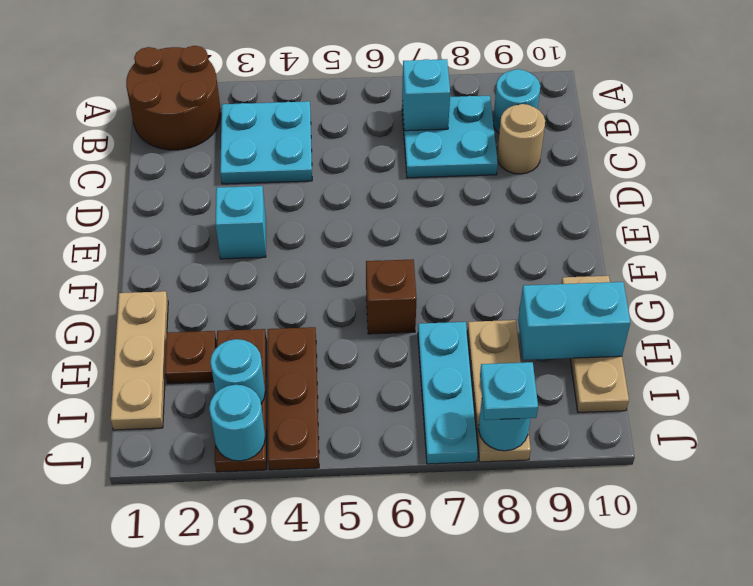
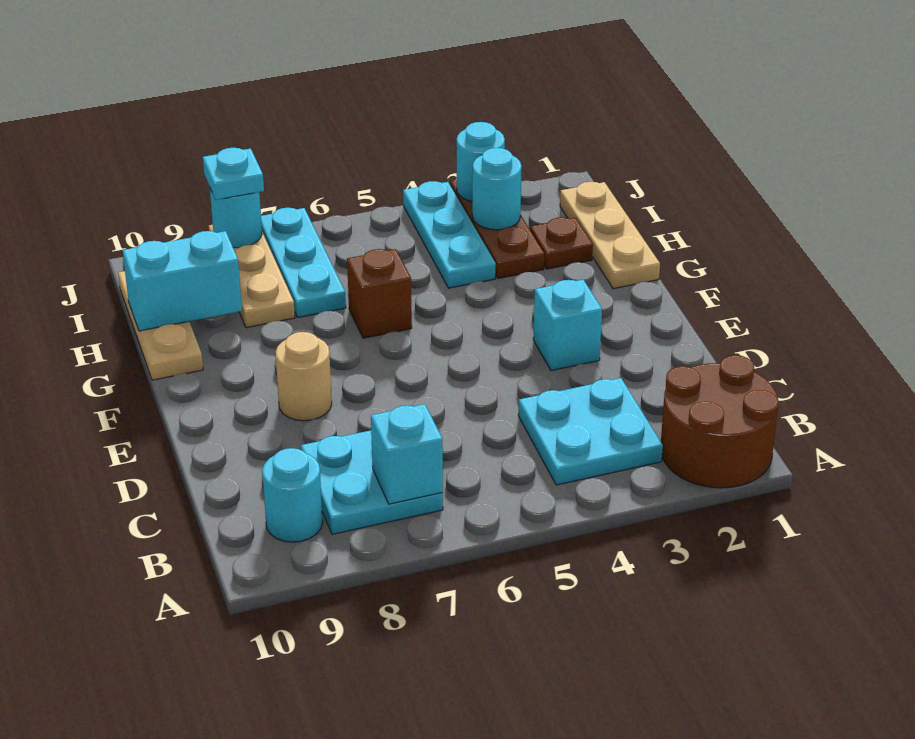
tan 1x1 round brick [497,104,545,174] -> tan 1x1 round brick moved to [276,332,332,421]
brown 1x3 plate [268,327,319,470] -> cyan 1x3 plate [403,181,496,288]

